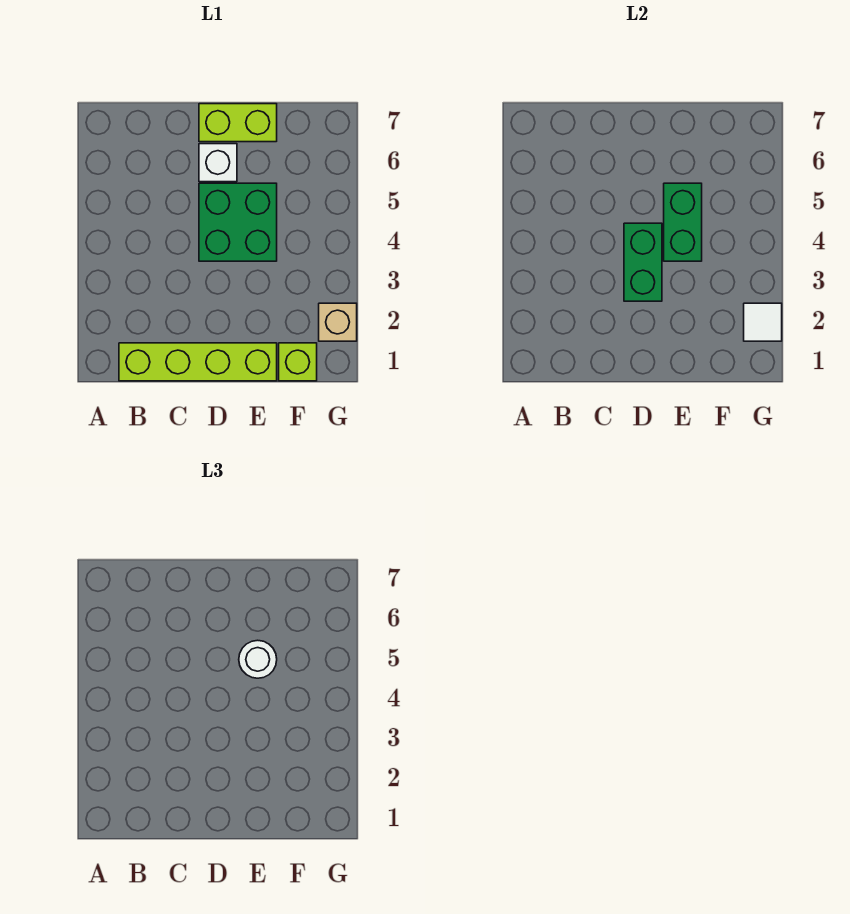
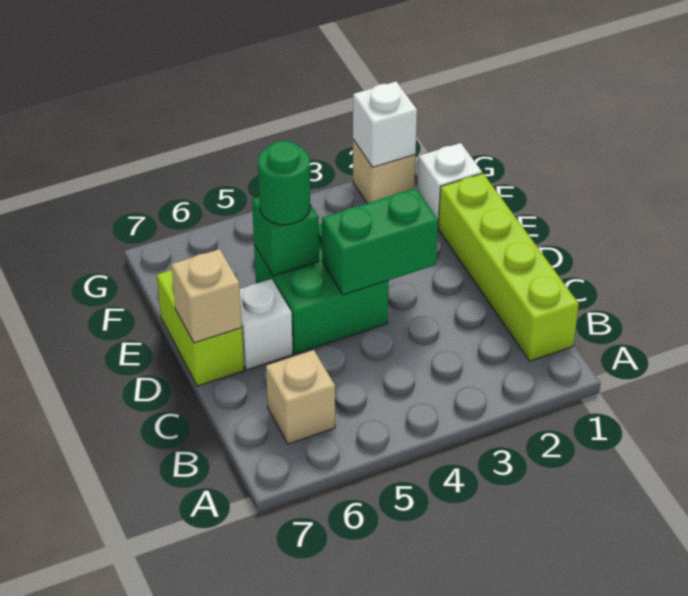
none -> tan 1x1 brick [266,350,335,444]
none -> tan 1x1 brick [172,249,242,343]
green 1x2 brick [664,183,702,261] -> green 1x1 brick [252,197,319,276]
white 1x1 round brick [239,640,277,678] -> green 1x1 round brick [258,141,310,225]
lime 1x1 brick [279,343,317,381] -> white 1x1 brick [417,143,482,227]
white 1x1 tile [744,303,782,341] -> white 1x1 brick [353,81,417,167]

